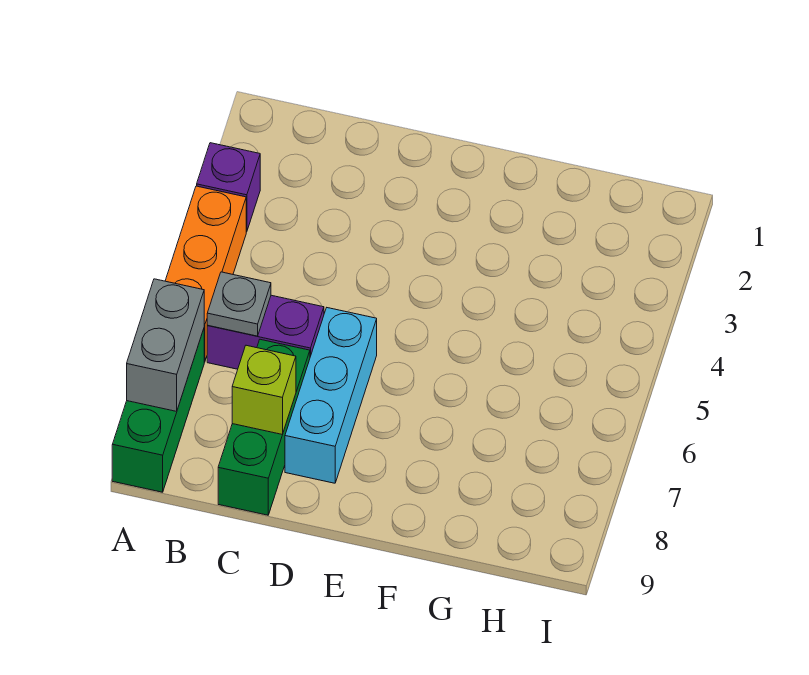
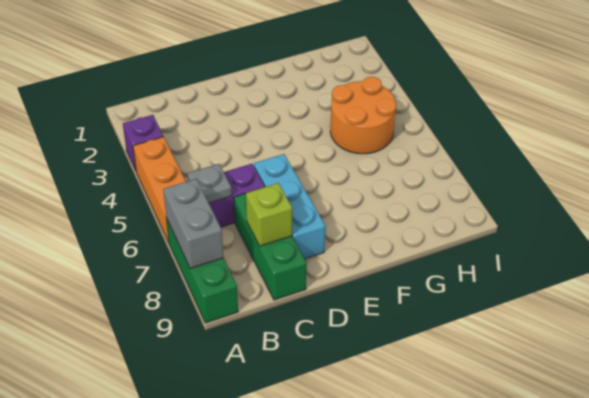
none -> orange 2x2 round brick [330,77,396,154]

